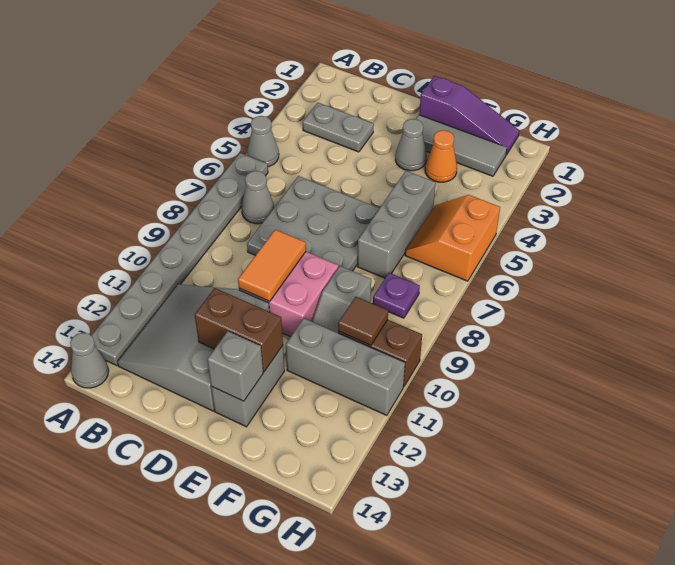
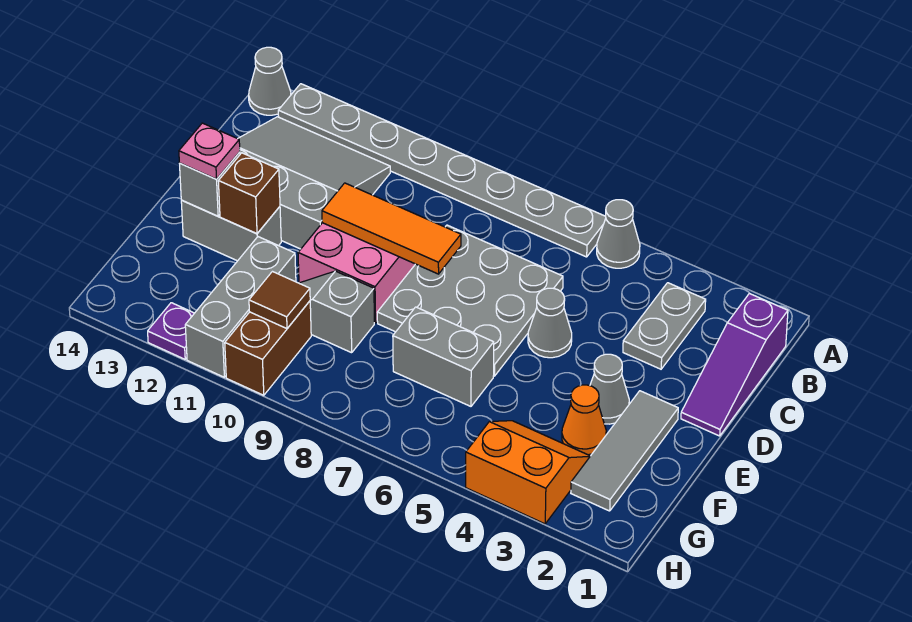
grey 1x1 cone [242,171,274,224] -> grey 1x1 cone moved to [528,288,572,358]
orange 1x2 tile [238,230,306,302] -> orange 1x3 tile [322,183,461,274]
brown 1x2 brick [195,288,283,372] -> brown 1x1 brick [218,153,280,233]
purple 1x3 slope [419,76,520,155] -> purple 1x3 slope moved to [681,293,788,436]
none -> pink 1x1 plate [179,123,240,179]
grey 1x3 brick [357,171,436,278] -> grey 1x2 brick [393,307,494,406]
orange 2x2 slope [405,195,500,281] -> orange 2x2 slope moved to [466,421,590,524]
purple 1x1 plate [373,273,420,318] -> purple 1x1 plate moved to [148,303,194,359]

